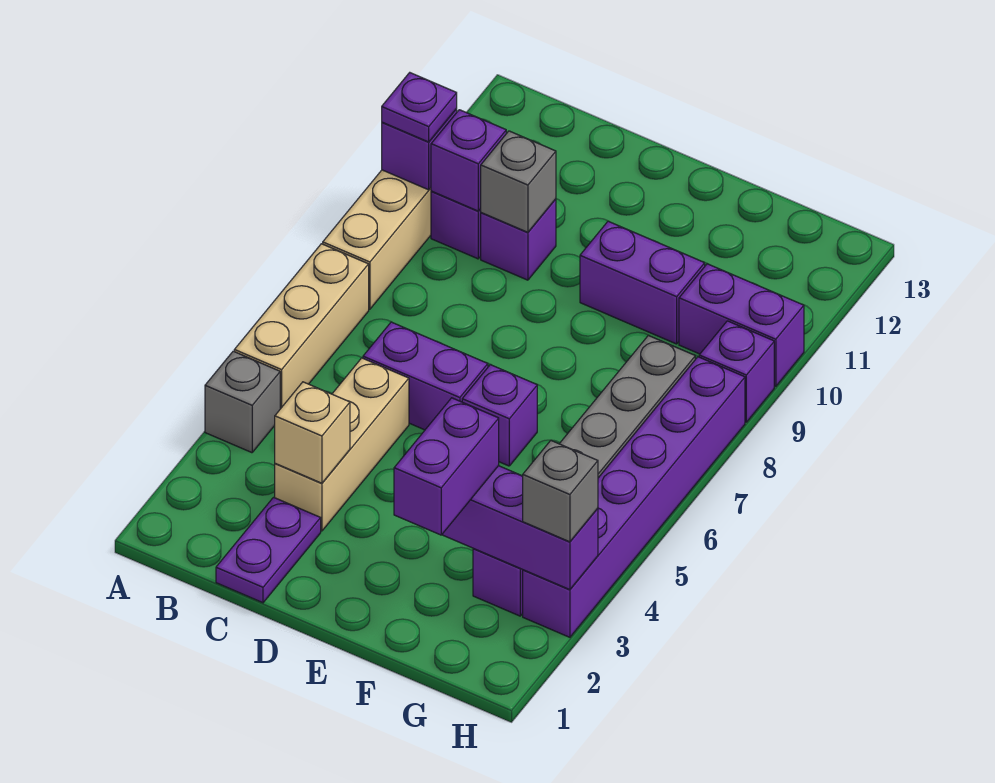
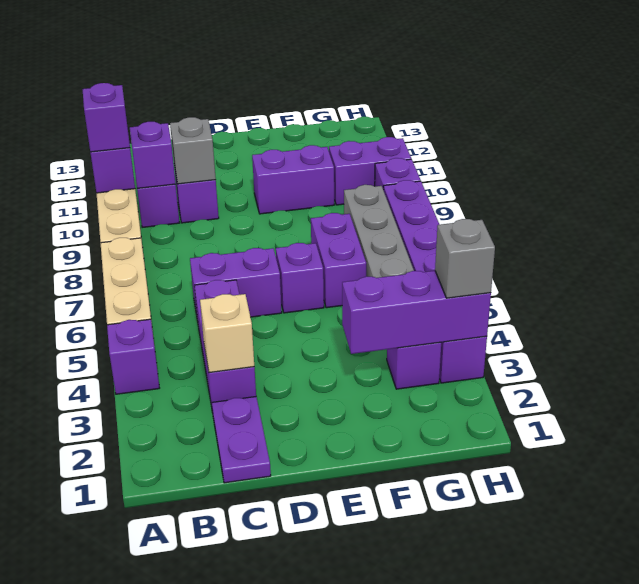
grey 1x1 brick [205,351,280,453] -> purple 1x1 brick [107,319,159,394]
purple 1x1 plate [382,73,457,142] -> purple 1x1 brick [83,83,130,152]
tan 1x3 brick [275,358,409,531] -> purple 1x3 brick [194,280,256,407]
purple 1x2 brick [394,398,499,535] -> purple 1x2 brick moved to [311,213,366,308]

